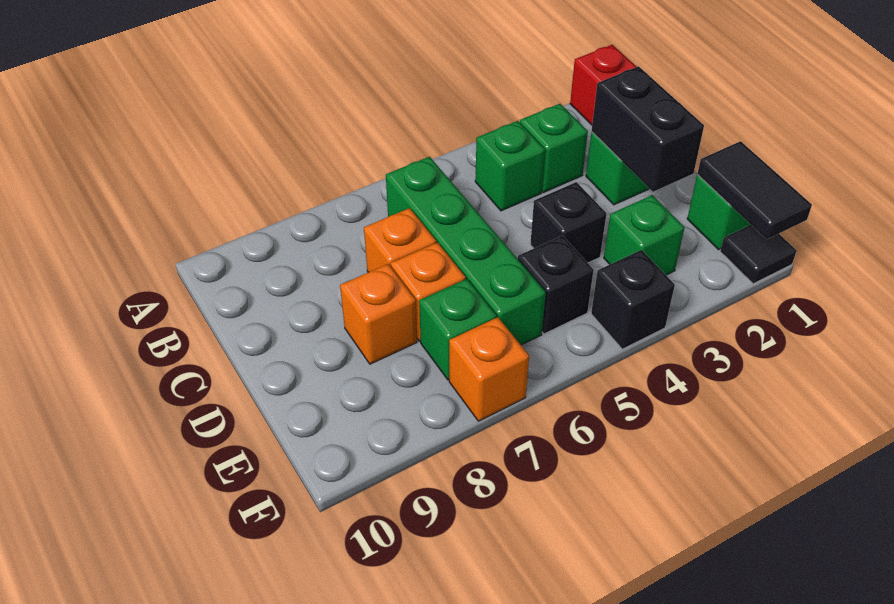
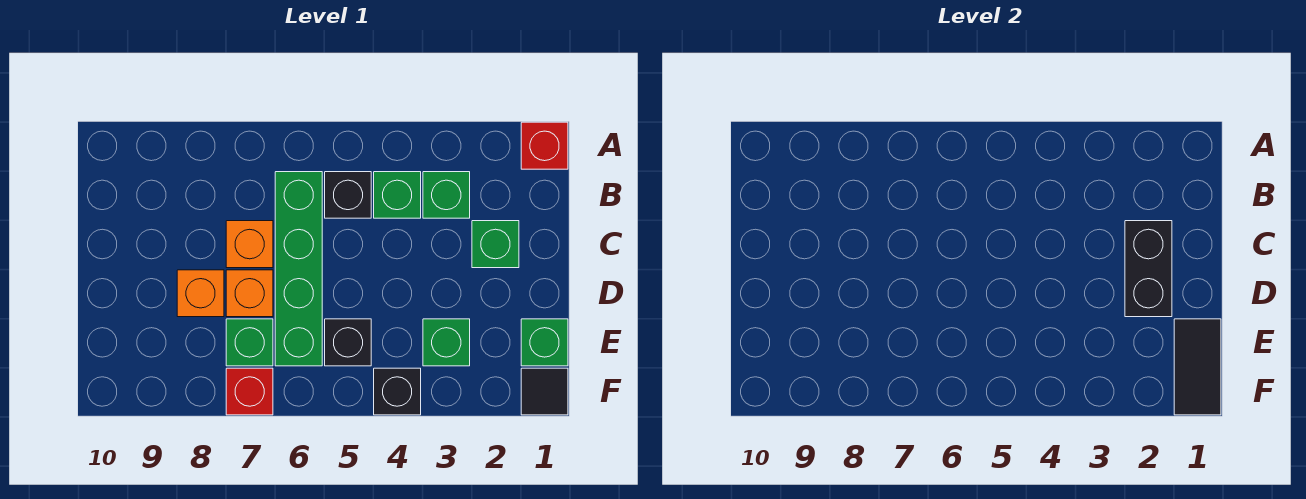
black 1x1 brick [530,182,607,263] -> black 1x1 brick moved to [325,172,371,218]
orange 1x1 brick [449,317,529,421] -> red 1x1 brick [226,368,273,415]

